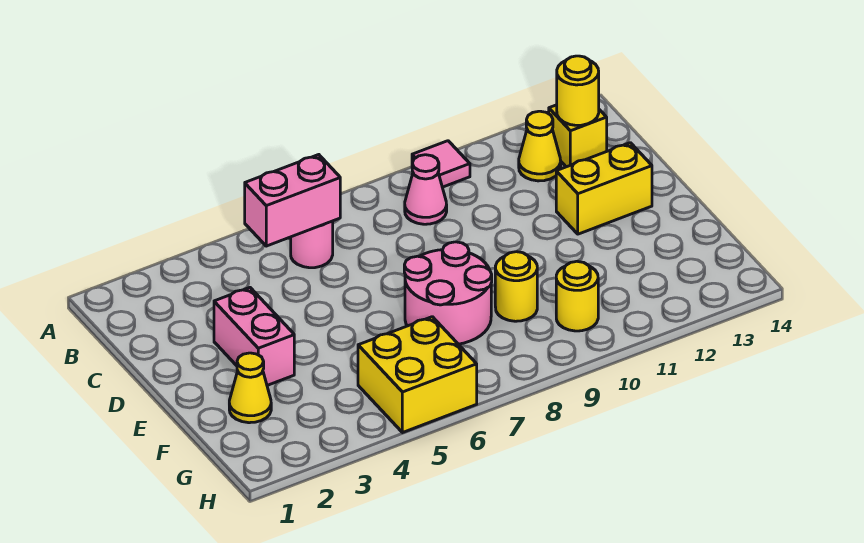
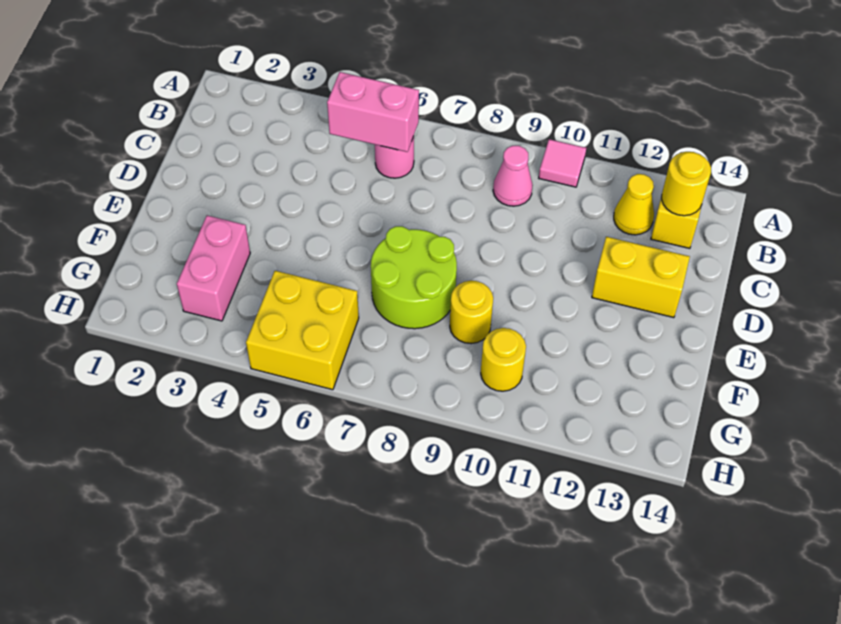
pink 1x2 brick [214,288,294,385] -> pink 1x2 brick moved to [177,216,250,321]
pink 2x2 round brick [404,242,492,344] -> lime 2x2 round brick [371,226,457,329]
yellow 1x1 cone [229,353,271,423] -> none

